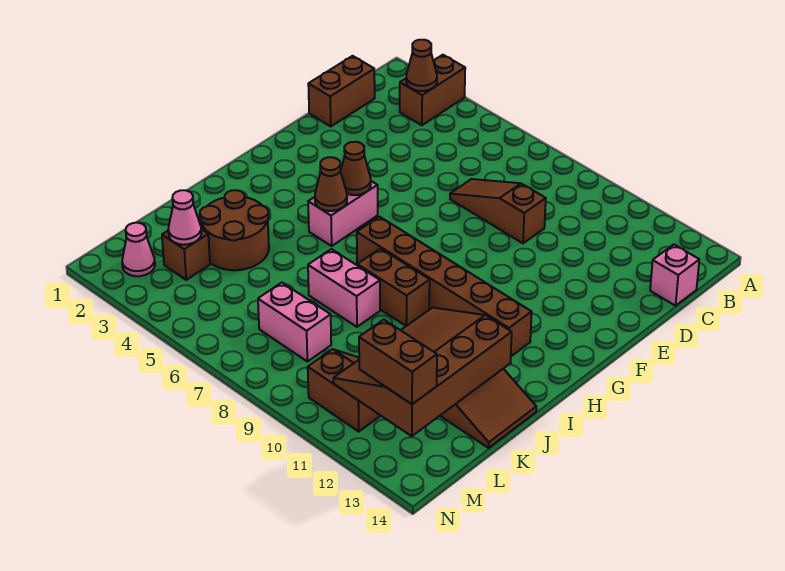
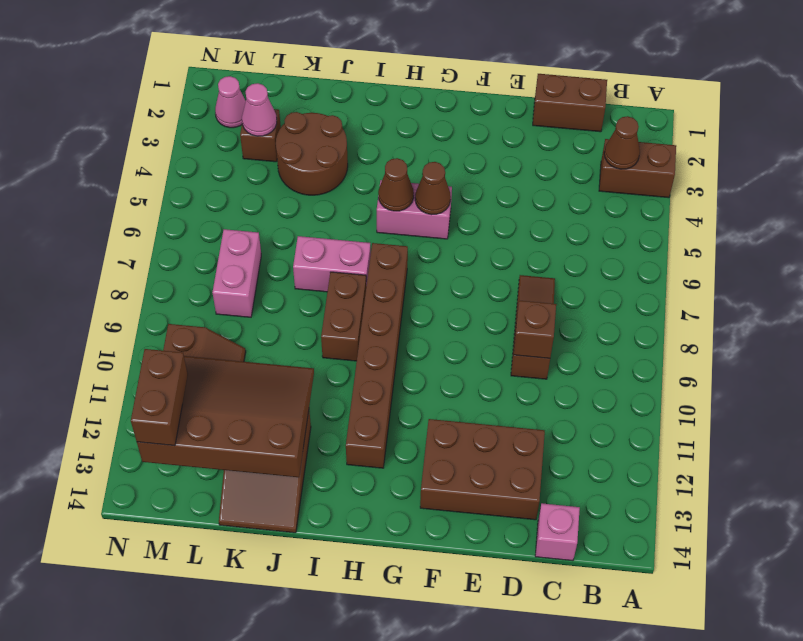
none -> brown 1x1 brick [514,301,556,358]
none -> brown 2x3 brick [420,419,545,520]
pink 1x2 brick [308,249,380,327] -> pink 1x2 brick turned to [293,236,371,292]

